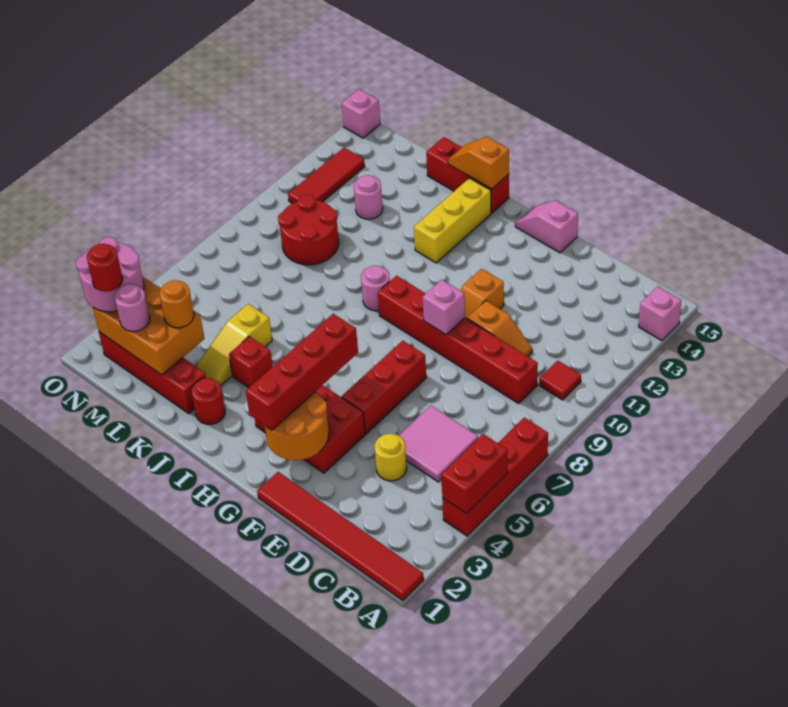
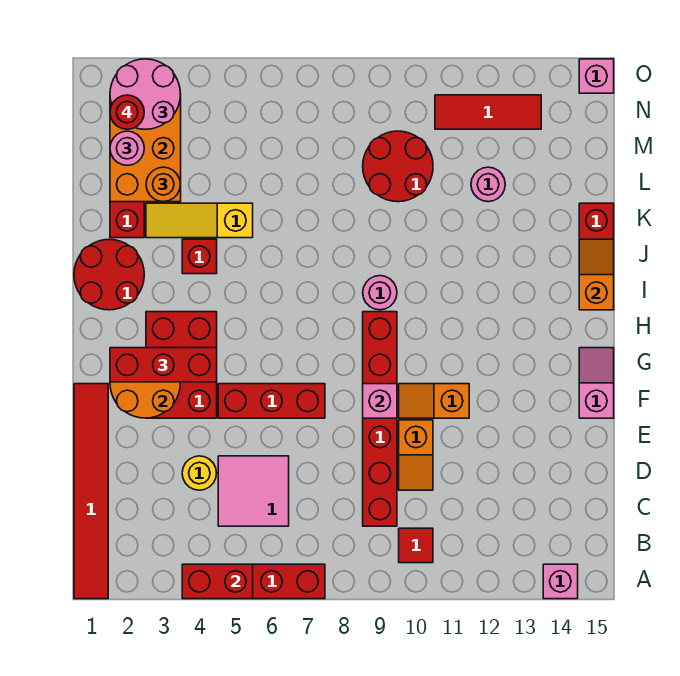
red 1x4 brick [246,314,358,430] -> red 1x3 brick [110,348,217,382]
yellow 1x3 brick [414,178,491,263] -> none
red 1x1 round brick [192,378,225,424] -> red 2x2 round brick [74,239,144,310]

